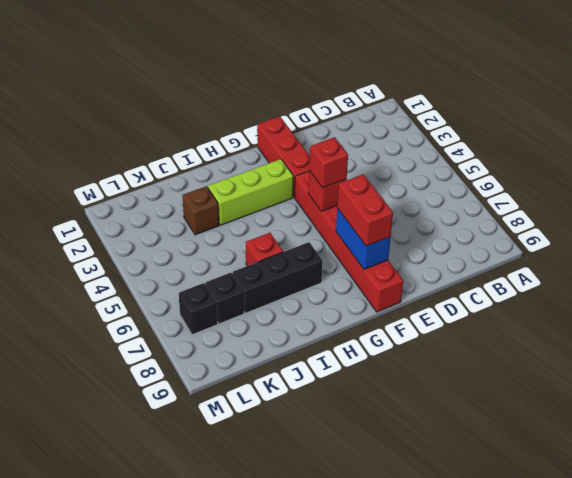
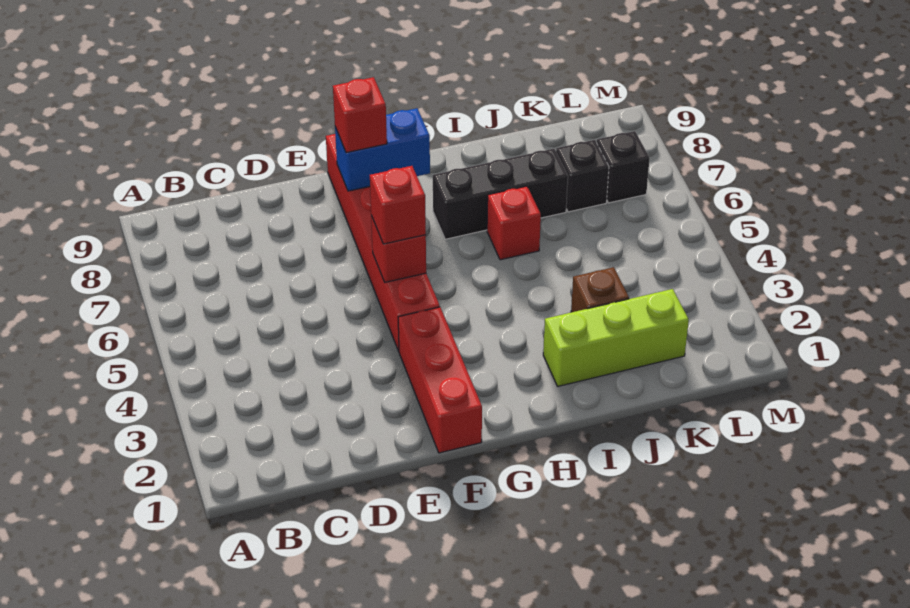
blue 1x2 brick [336,208,391,269] -> blue 1x2 brick turned to [335,108,430,191]
red 1x2 brick [337,174,393,246] -> red 1x1 brick [333,77,387,153]
lime 1x3 brick [208,159,293,225] -> lime 1x3 brick moved to [543,289,689,386]

